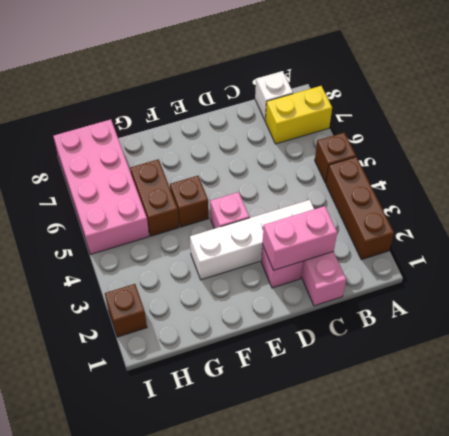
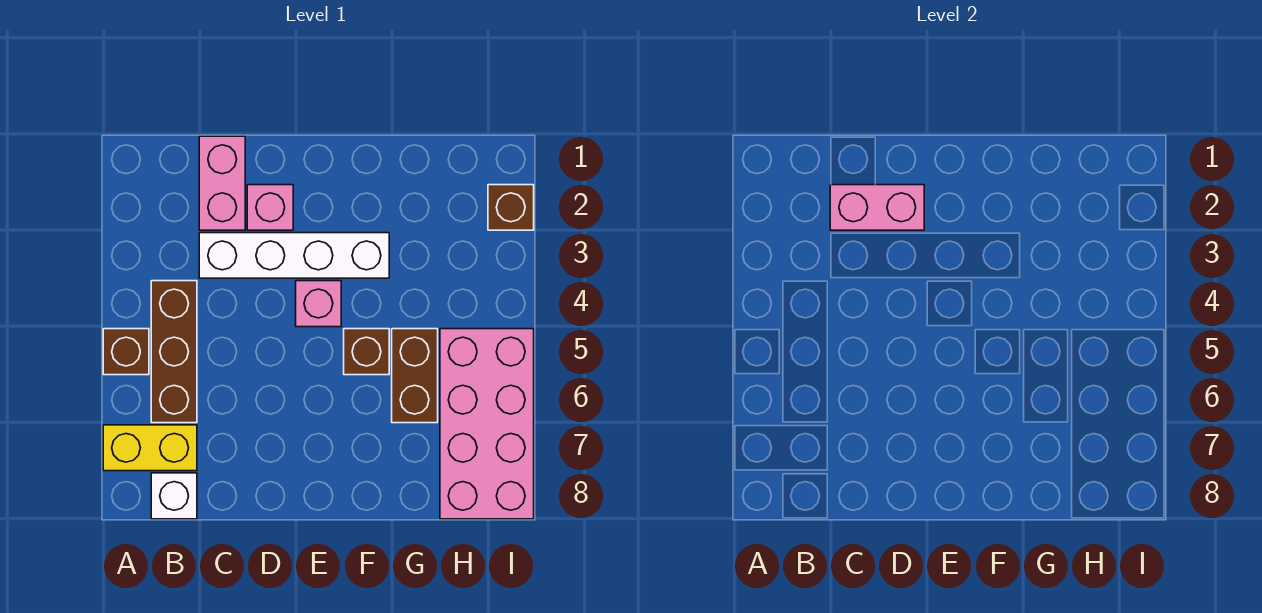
brown 1x3 brick [326,157,394,260] -> brown 1x3 brick moved to [151,281,197,423]

